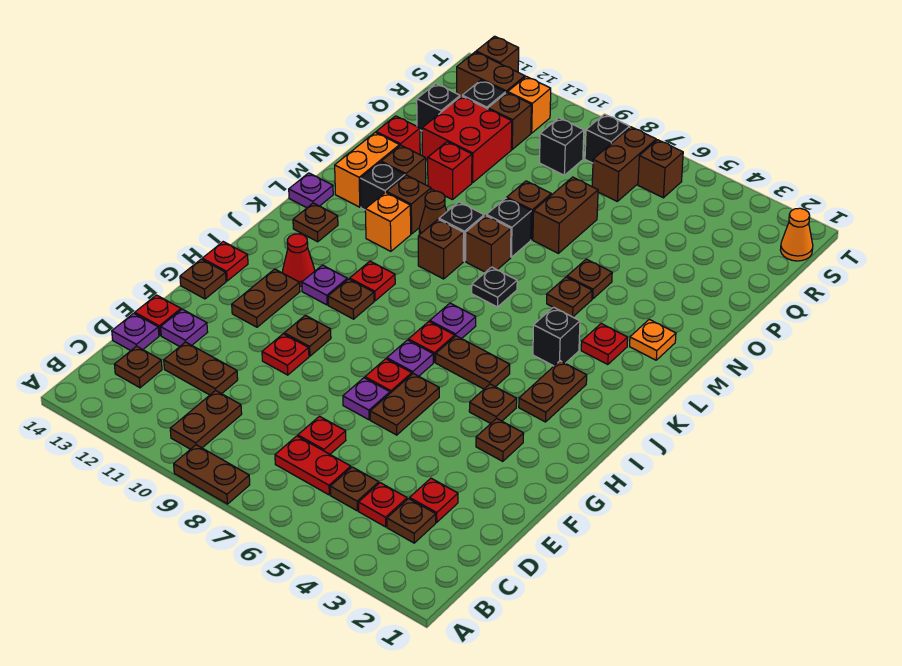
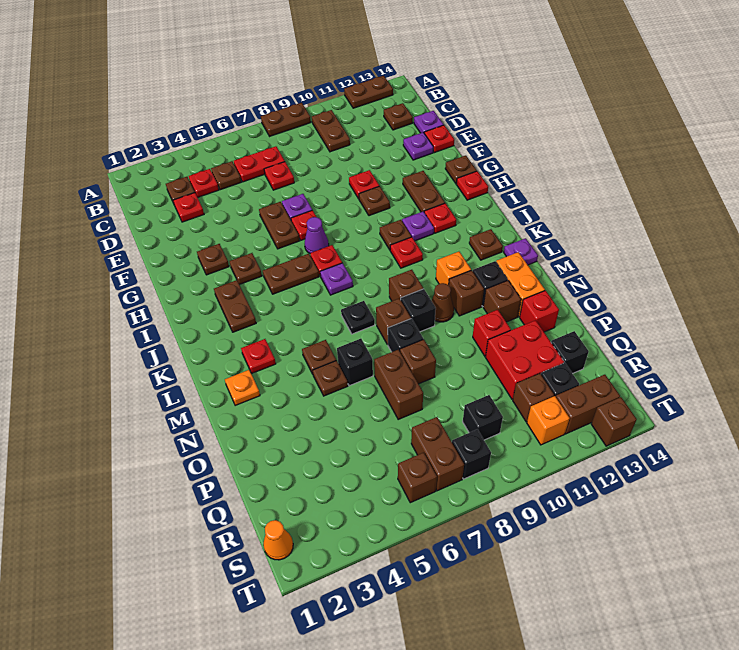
brown 1x2 plate [164,342,238,395] -> brown 1x2 plate moved to [344,76,393,108]
purple 1x1 plate [387,340,433,376] -> purple 1x1 cone [305,217,329,253]
red 1x1 cone [283,234,315,287] -> red 1x1 plate [424,203,456,233]
black 1x1 brick [533,307,580,366] -> black 1x1 brick moved to [337,339,373,386]

